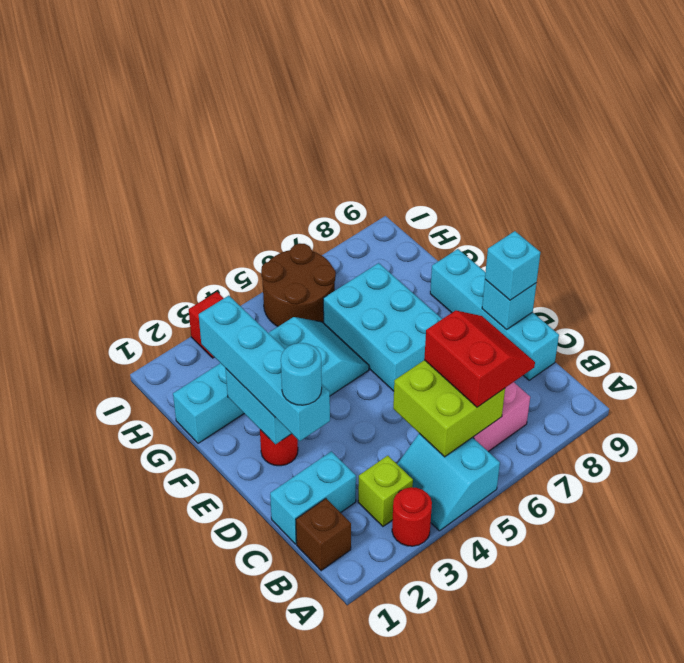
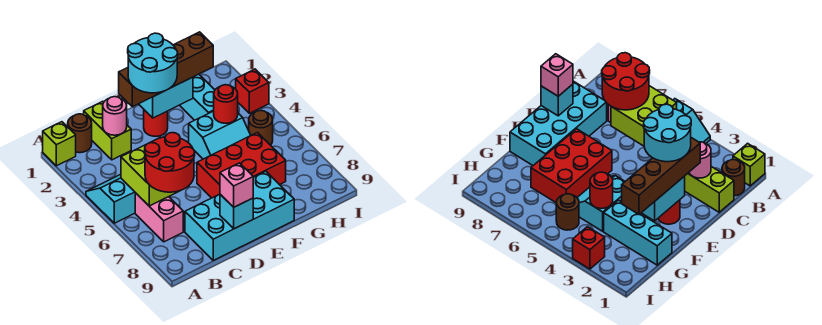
red 1x1 round brick [392,487,432,546] -> red 1x1 round brick moved to [214,85,238,123]
brown 1x1 brick [296,499,351,571] -> brown 1x1 round brick [68,114,92,153]
lime 1x1 brick [358,456,413,526] -> lime 1x1 brick moved to [43,122,76,166]
red 2x2 slope [424,310,535,407] -> red 2x2 round brick [145,133,195,192]
cyan 1x2 brick [270,451,356,544] -> lime 1x2 brick [84,101,131,160]
none -> pink 1x1 round brick [103,97,127,135]
cyan 1x4 brick [430,249,559,380] -> cyan 2x4 brick [185,171,294,260]
cyan 1x4 brick [199,296,330,441] -> brown 1x4 brick [119,32,213,107]
cyan 1x1 round brick [281,343,322,405] -> cyan 2x2 round brick [128,33,178,93]
cyan 1x1 brick [485,231,541,300] -> pink 1x1 brick [220,163,253,207]
cyan 2x3 brick [323,263,442,391] -> red 2x3 brick [197,133,286,198]
brown 2x2 round brick [261,243,336,326] -> brown 1x1 round brick [249,111,273,145]

